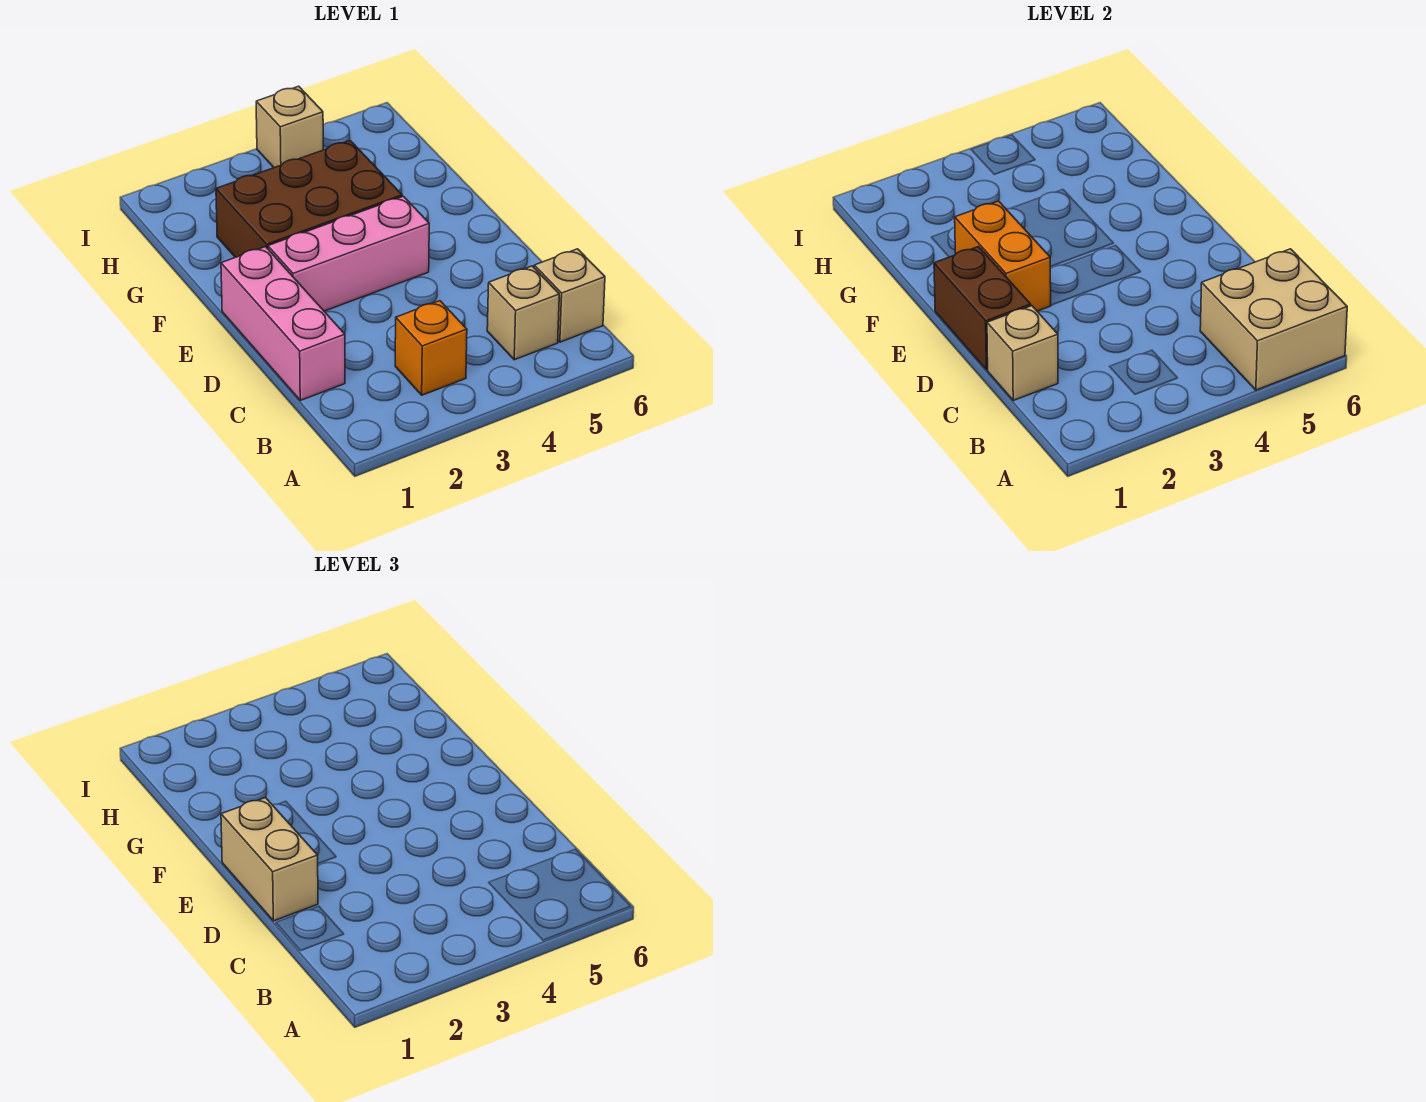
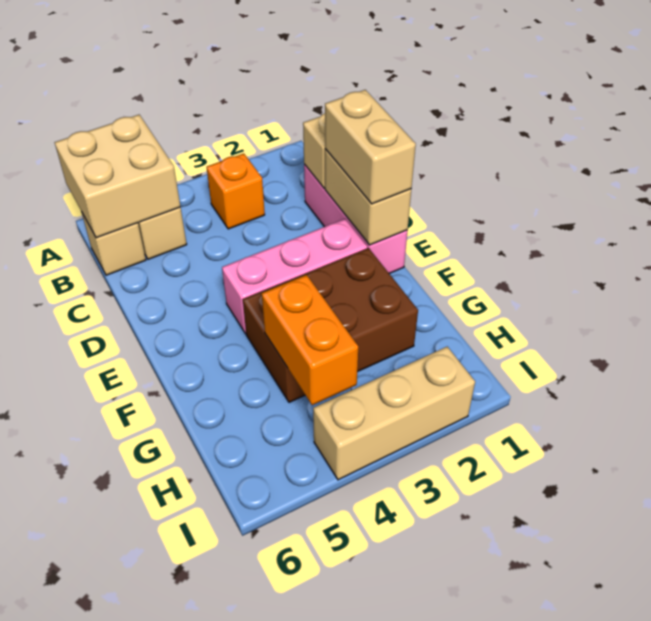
brown 1x2 brick [934,247,1031,370] -> tan 1x2 brick [325,149,411,245]
orange 1x2 brick [955,201,1051,311] -> orange 1x2 brick moved to [262,275,358,405]
tan 1x1 brick [256,86,323,168] -> tan 1x3 brick [313,347,475,480]

